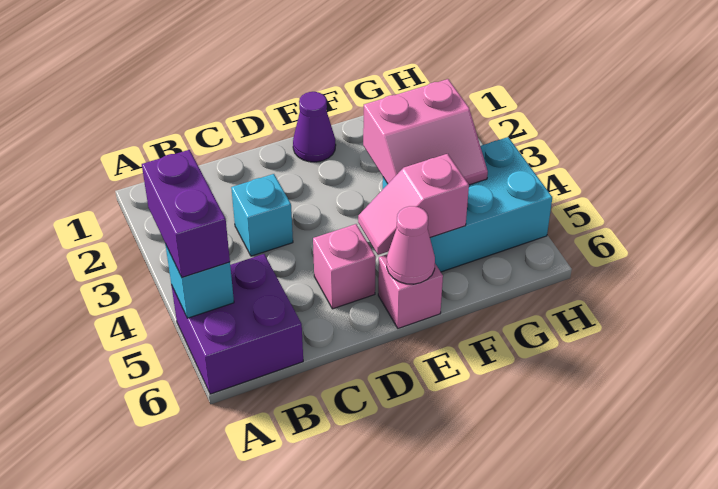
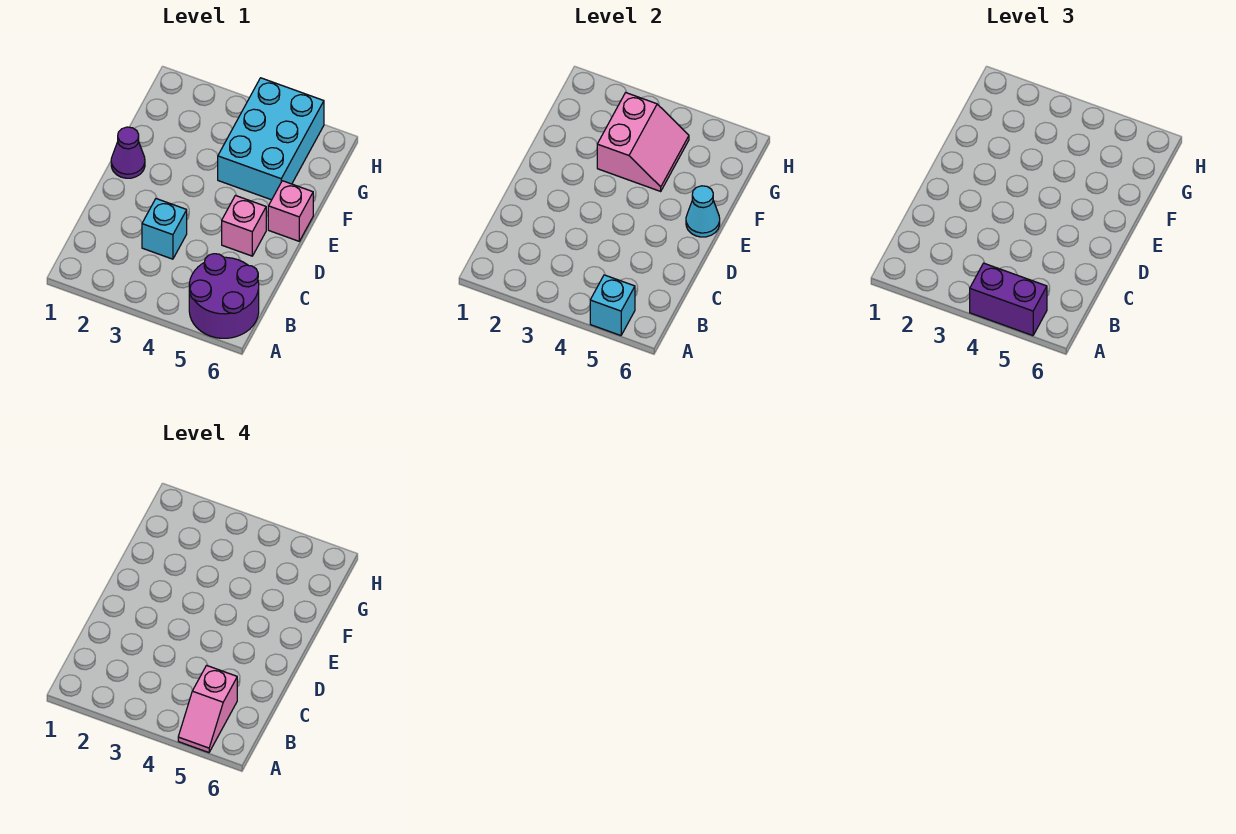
purple 2x2 brick [171,254,303,394] -> purple 2x2 round brick [189,254,259,338]
pink 1x2 slope [358,154,469,255] -> pink 1x2 slope moved to [178,665,237,753]
pink 1x1 cone [387,206,435,284] -> cyan 1x1 cone [686,186,720,237]

